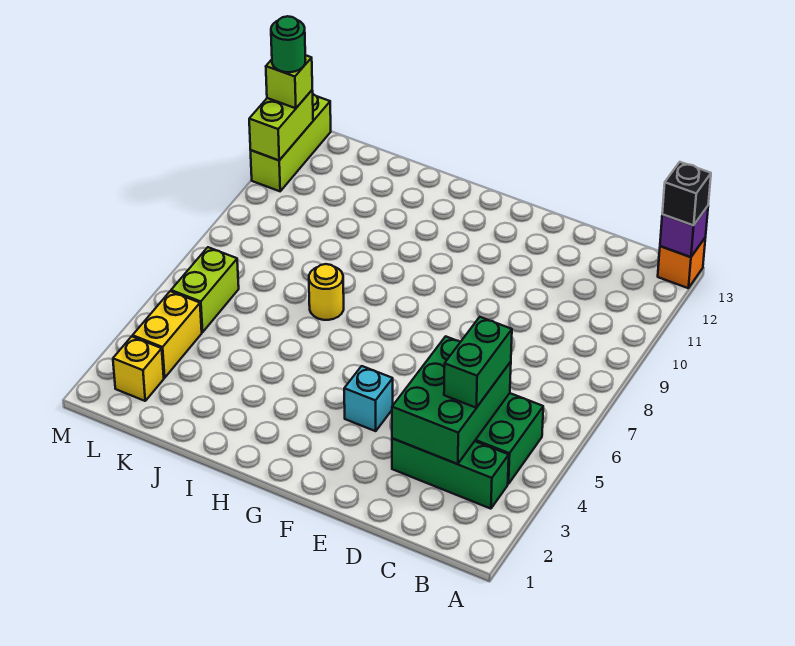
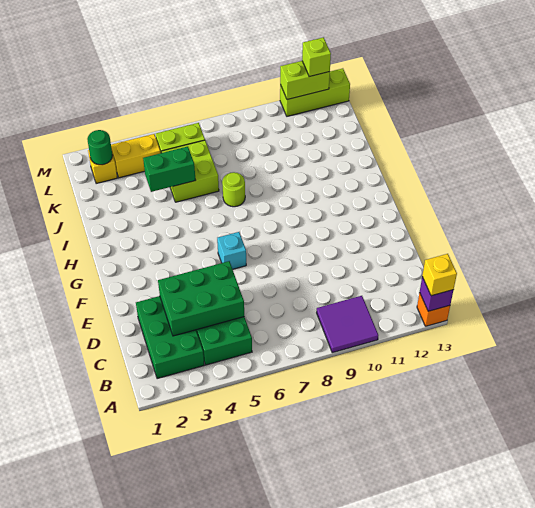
none -> purple 2x2 tile [317,296,378,353]
black 1x1 brick [662,162,711,225] -> yellow 1x1 brick [422,254,457,296]
green 1x3 brick [392,438,509,509] -> green 2x3 brick [136,296,204,379]
green 1x2 brick [444,317,512,408] -> green 1x2 brick moved to [143,147,196,192]
cyan 1x1 brick [344,366,393,431] -> cyan 1x1 brick moved to [217,232,246,269]
yellow 1x1 round brick [309,264,344,320] -> lime 1x1 round brick [222,172,245,207]
none -> lime 2x2 brick [162,140,219,202]
green 1x1 round brick [271,16,305,72] -> green 1x1 round brick moved to [87,130,113,165]

